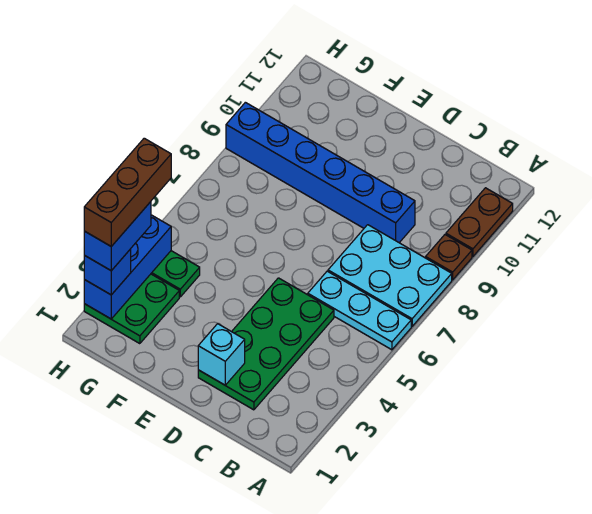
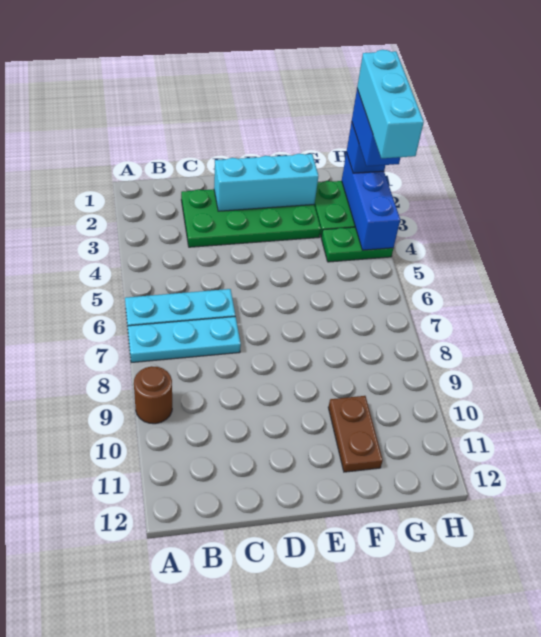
cyan 2x3 plate [328,225,452,326] -> cyan 1x3 plate [128,317,241,363]
brown 1x1 plate [426,235,472,280] -> brown 1x1 round brick [134,366,172,424]
brown 1x2 plate [446,188,513,256] -> brown 1x2 plate moved to [328,396,383,472]
green 2x4 plate [198,278,334,410] -> green 2x4 plate turned to [181,189,321,247]
blue 1x6 brick [226,102,415,243] -> none
cyan 1x1 brick [198,324,245,385] -> cyan 1x3 brick [214,154,318,211]
brown 1x3 brick [84,138,171,246] -> cyan 1x3 brick [357,50,424,158]

